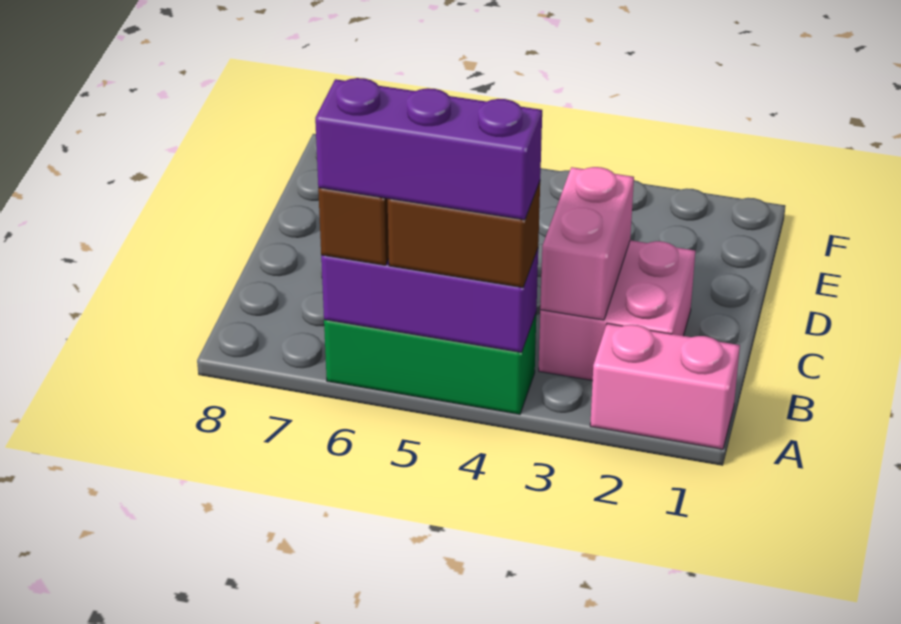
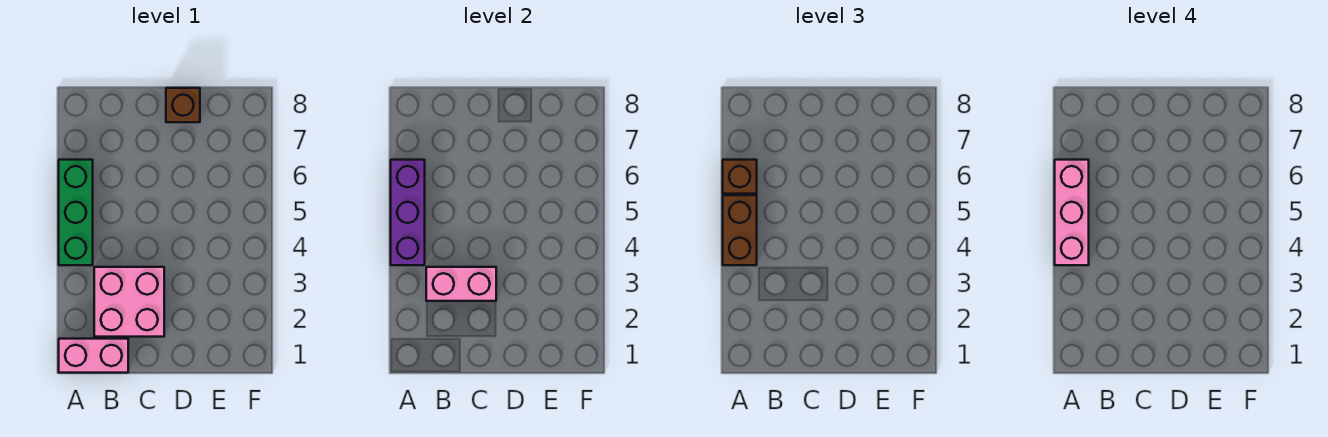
pink 1x2 brick [590,323,740,449] -> pink 1x2 brick turned to [59,339,128,373]
purple 1x3 brick [315,78,542,220] -> pink 1x3 brick [1055,160,1089,265]
none -> brown 1x1 brick [166,88,200,122]

